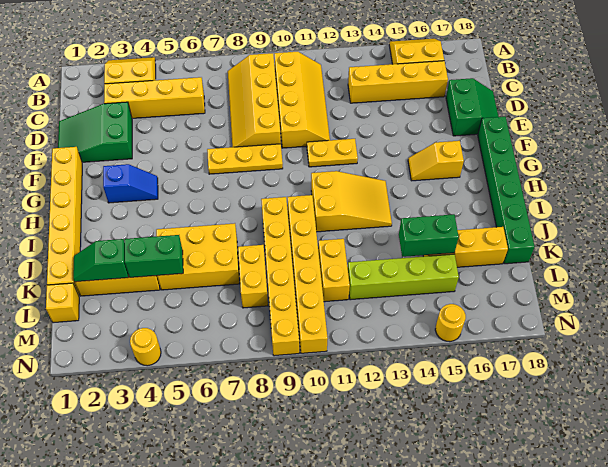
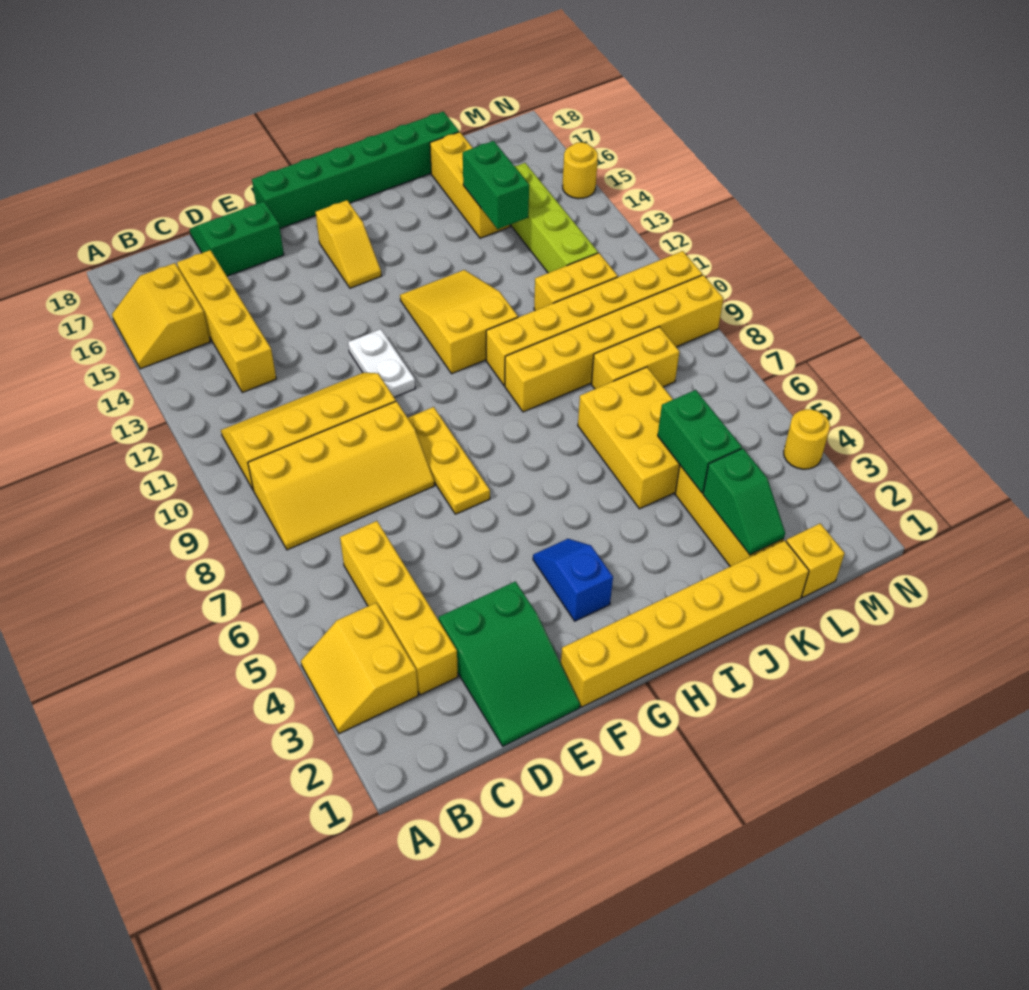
yellow 1x2 plate [307,139,358,167] -> white 1x2 plate [348,329,415,397]

